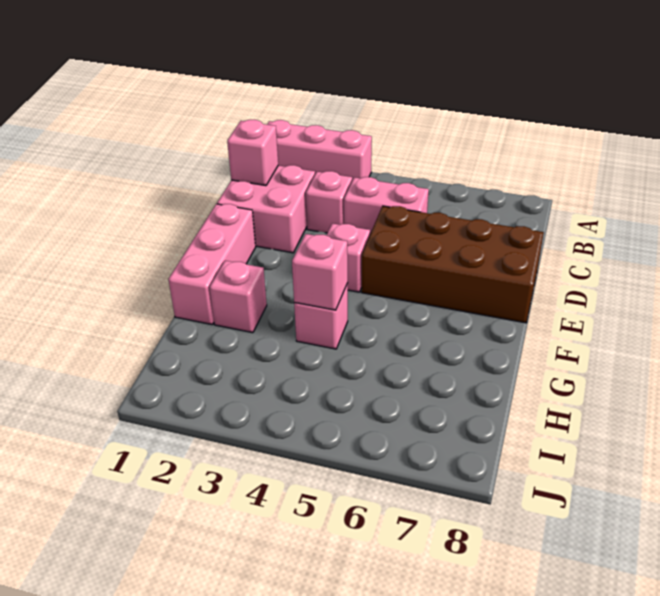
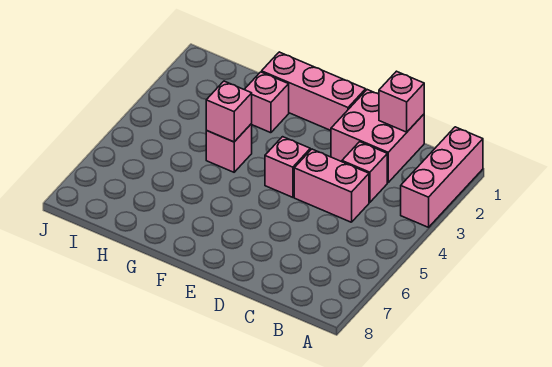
pink 1x2 brick [344,177,429,234] -> pink 1x2 brick turned to [294,149,369,222]
brown 2x4 brick [361,206,544,323] -> none

